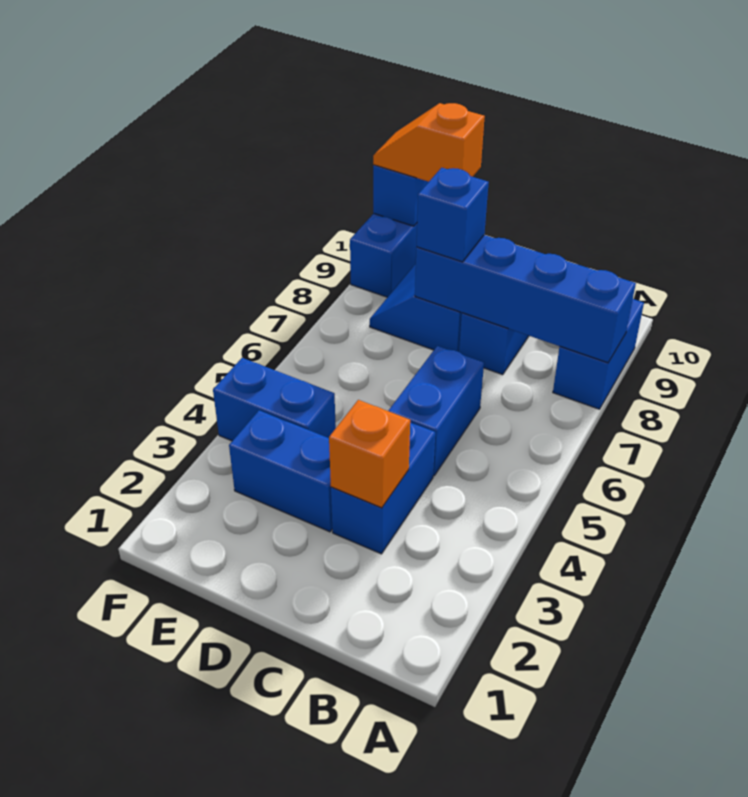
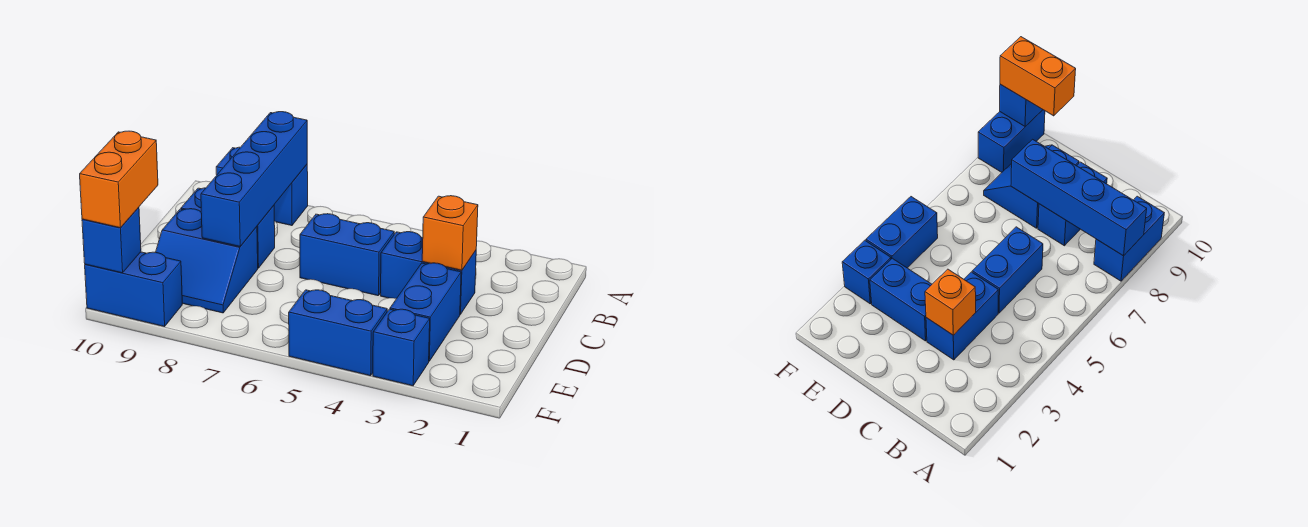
blue 1x1 brick [417,168,489,262] -> blue 1x1 brick moved to [373,309,430,386]
blue 1x2 brick [213,358,336,441] -> blue 1x2 brick turned to [289,290,387,376]
orange 1x2 slope [373,103,485,182] -> orange 1x2 brick [80,131,158,228]

